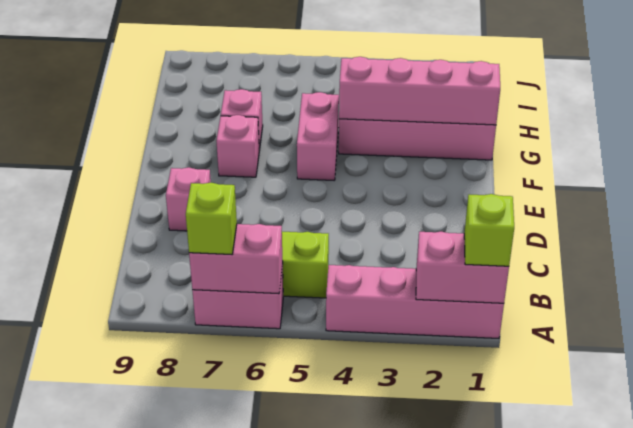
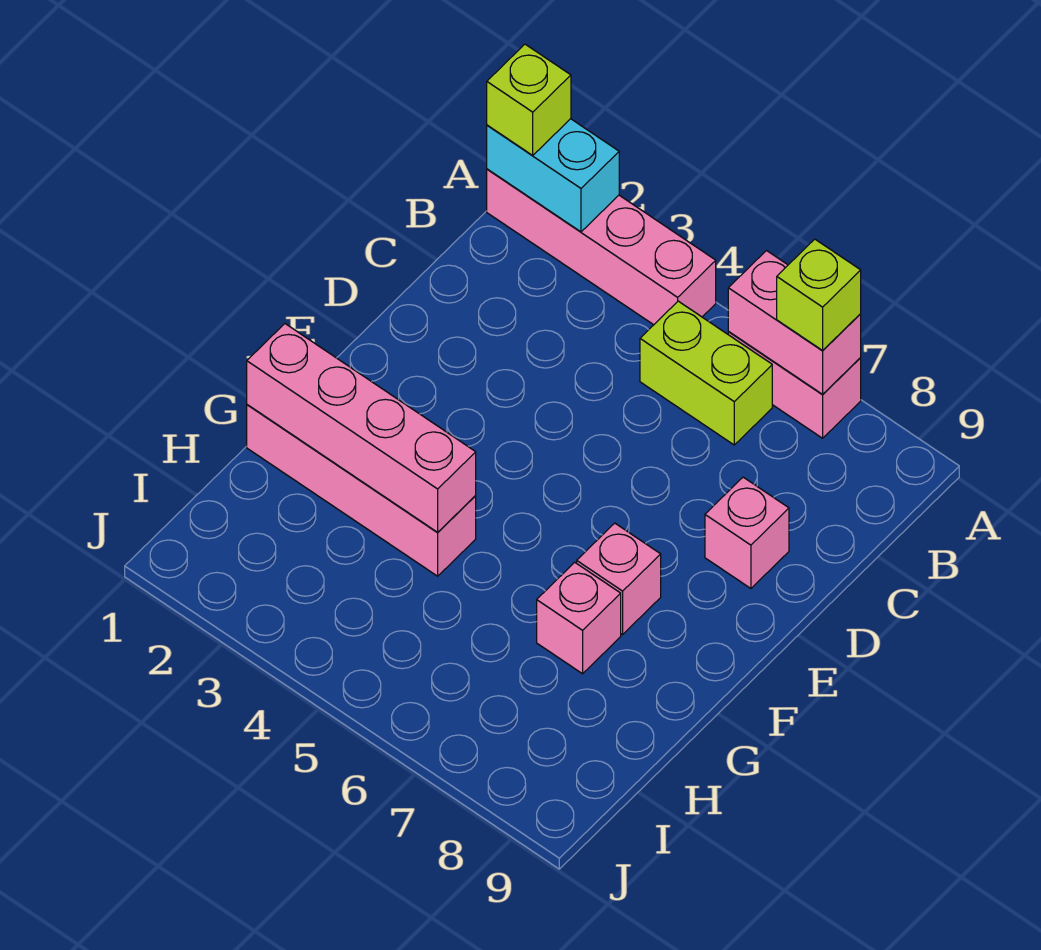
pink 1x2 brick [416,232,509,303] -> cyan 1x2 brick [487,119,619,232]
pink 1x2 brick [297,92,339,180] -> none

